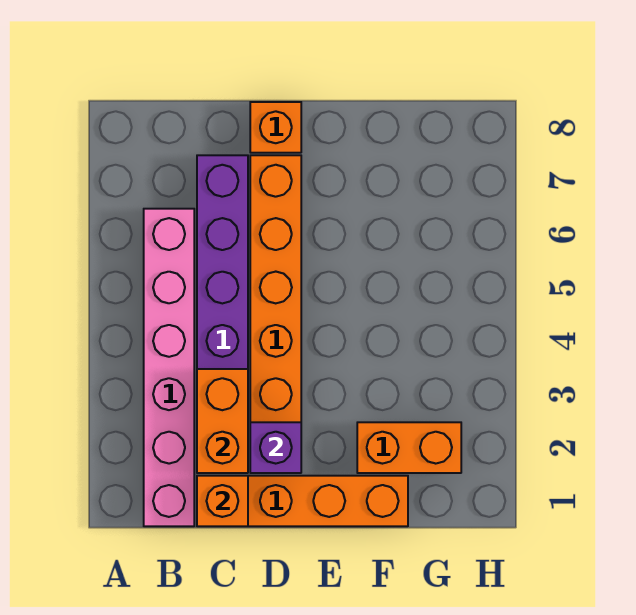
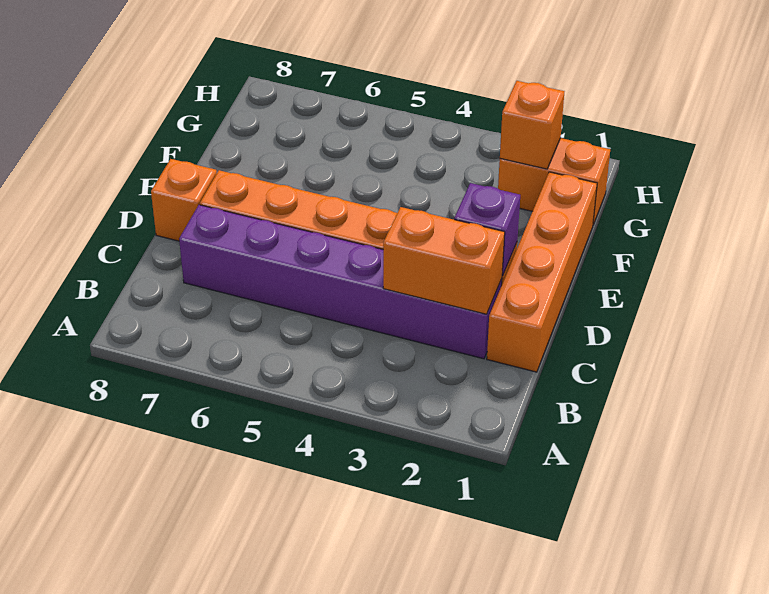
pink 1x6 brick [144,209,194,526] -> none
orange 1x1 brick [197,476,248,526] -> orange 1x1 brick moved to [500,81,564,169]
orange 1x2 brick [357,422,461,473] -> orange 1x2 brick turned to [498,138,610,225]

